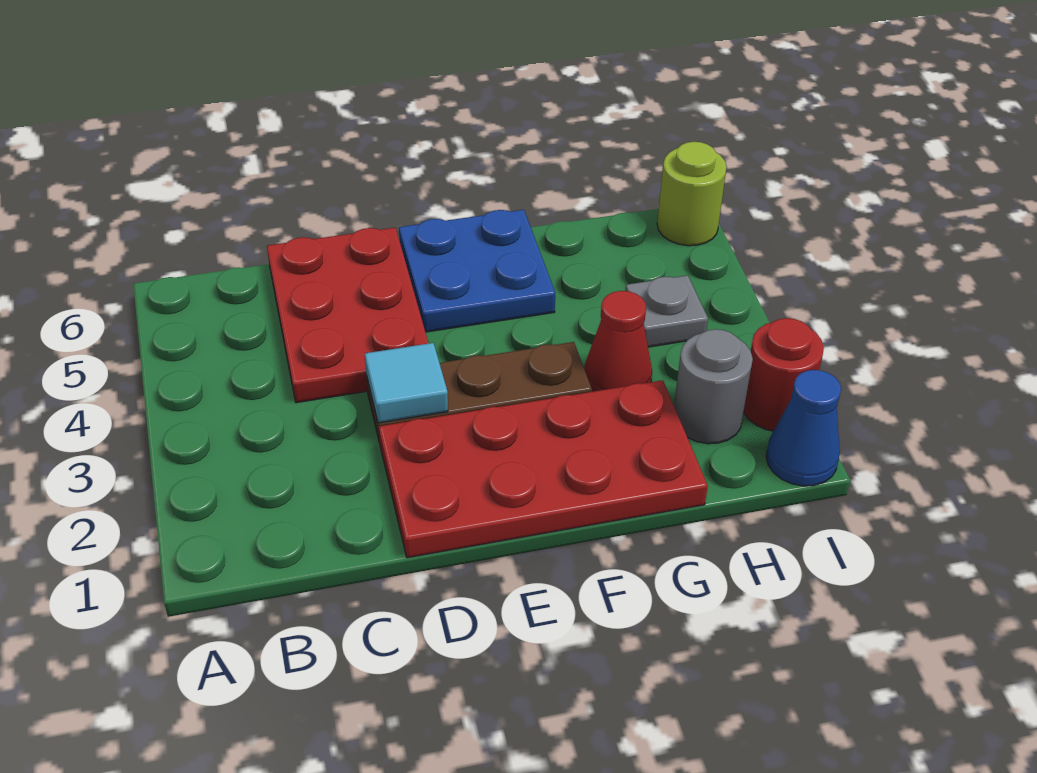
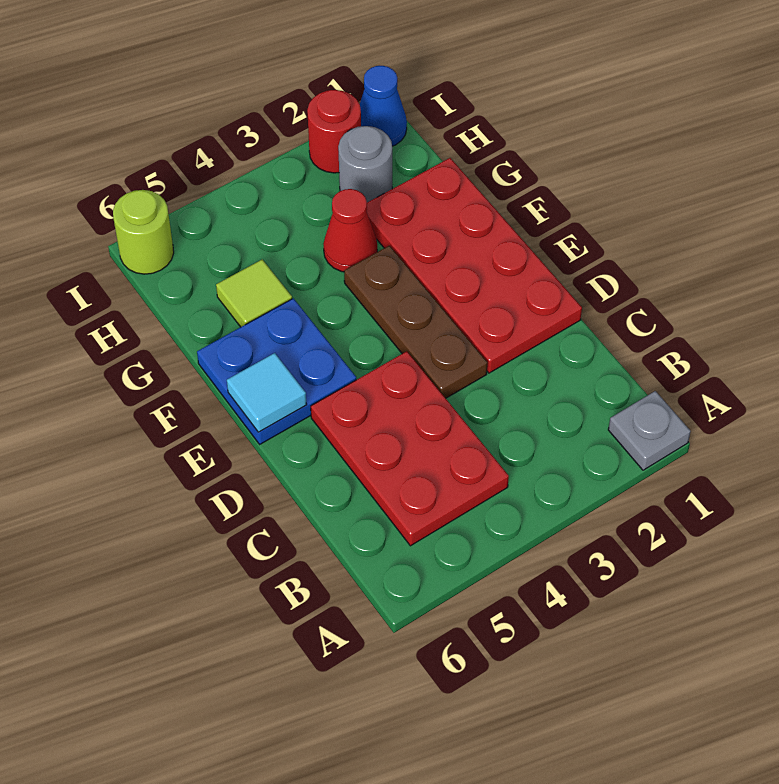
red 2x3 plate [267,228,429,403] -> red 2x3 plate turned to [311,351,509,546]
cyan 1x1 tile [365,343,448,423] -> cyan 1x1 tile moved to [227,353,307,432]
none -> lime 1x1 tile [216,259,292,327]
grey 1x1 plate [625,275,708,347] -> grey 1x1 plate moved to [608,391,691,470]

